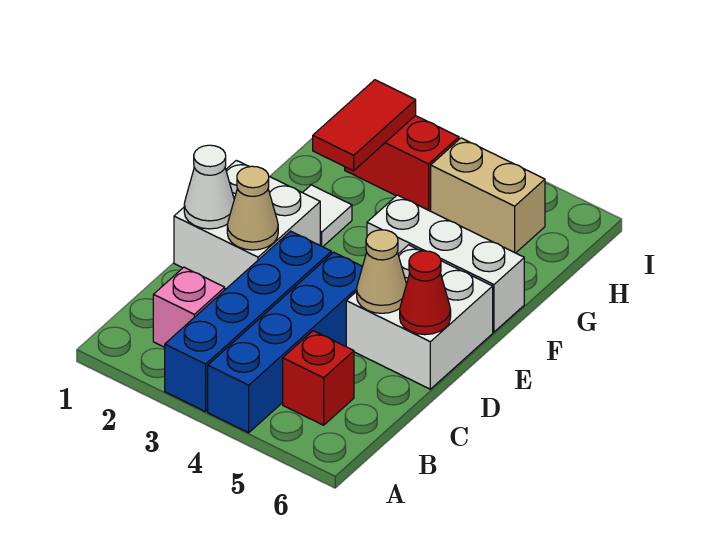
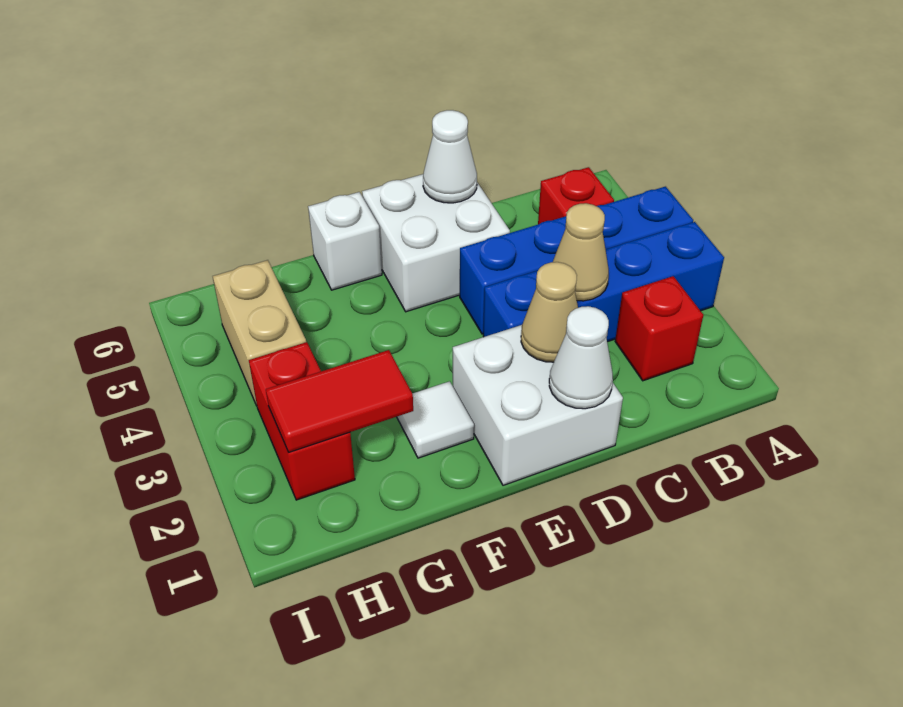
pink 1x1 brick [153,267,225,347] -> red 1x1 brick [615,276,703,381]
tan 1x1 cone [357,230,406,313] -> tan 1x1 cone moved to [553,203,609,301]
red 1x1 cone [400,251,451,335] -> white 1x1 cone [423,110,477,203]
white 1x3 brick [367,195,524,332] -> white 1x1 brick [308,192,382,290]

